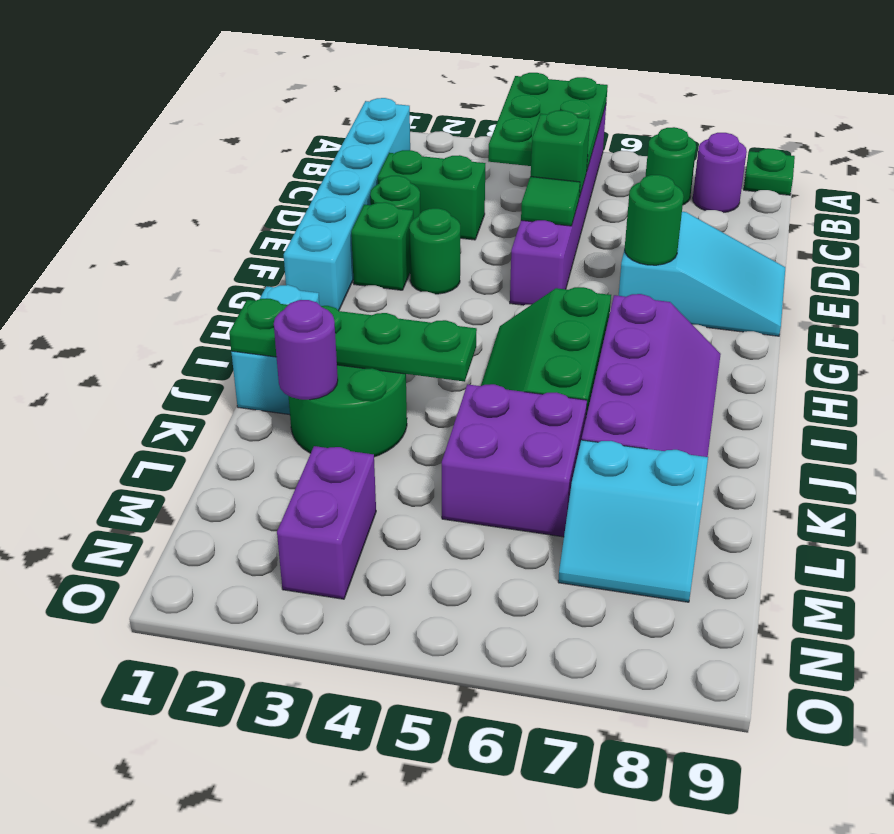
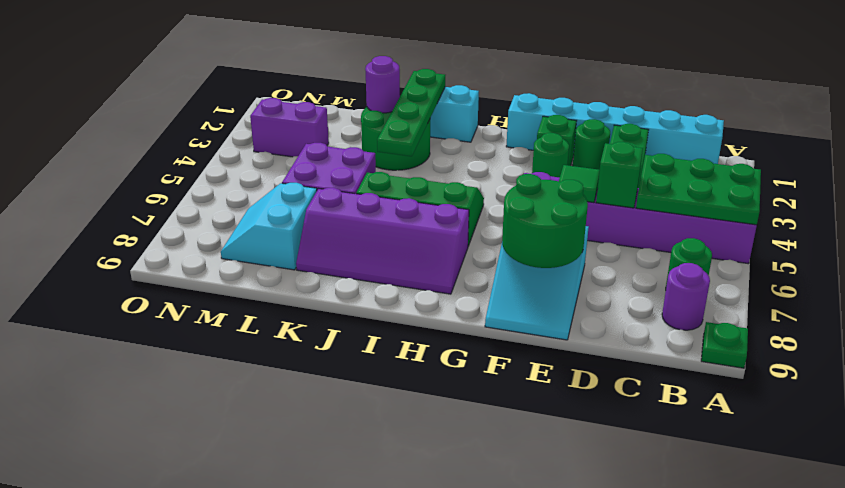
green 1x1 round brick [625,175,684,265] -> green 2x2 round brick [502,174,588,268]

